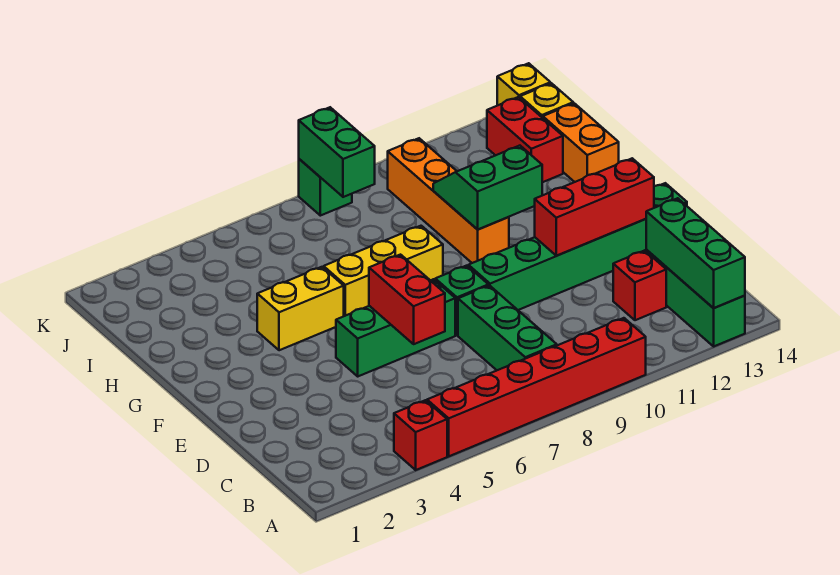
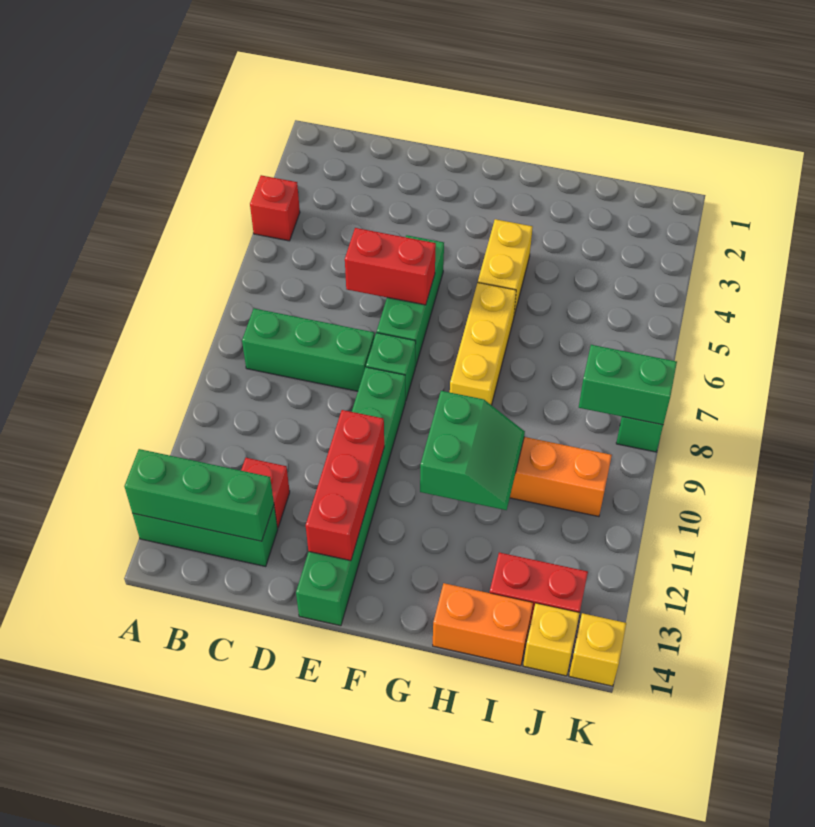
red 1x6 brick [427,318,646,456] -> none

